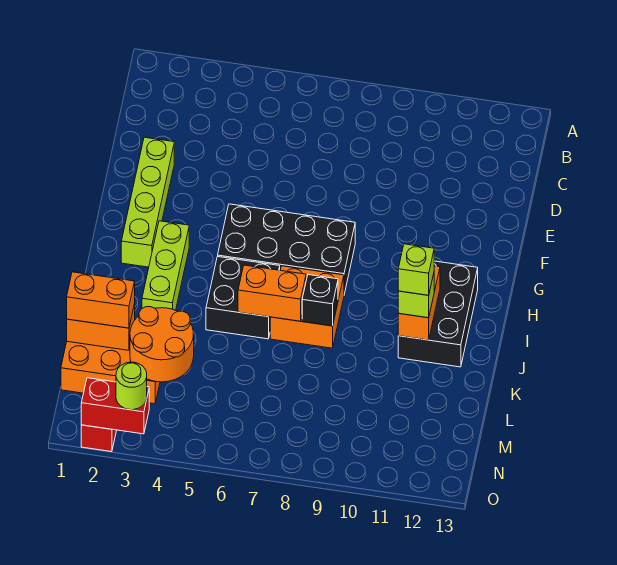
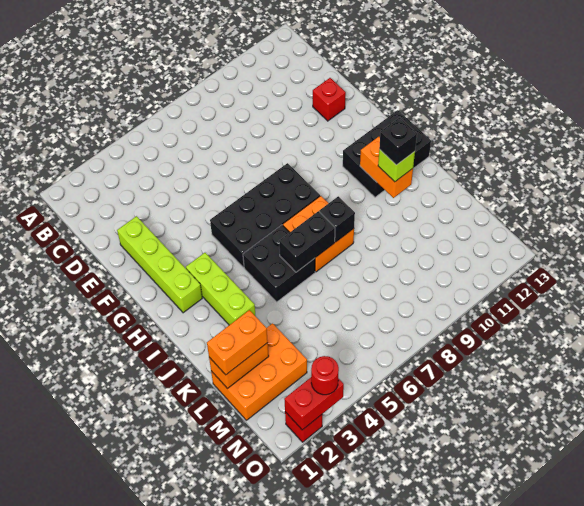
none -> red 1x1 brick [313,78,346,121]
black 2x3 brick [398,261,478,367] -> black 2x3 brick turned to [343,110,431,197]
orange 1x2 brick [238,265,306,321] -> black 1x2 brick [279,211,335,272]
lime 1x1 brick [398,244,434,295] -> black 1x1 brick [379,118,417,165]
orange 2x2 round brick [130,307,194,382] -> none
lime 1x1 round brick [116,362,147,410] -> red 1x1 round brick [311,356,339,395]

